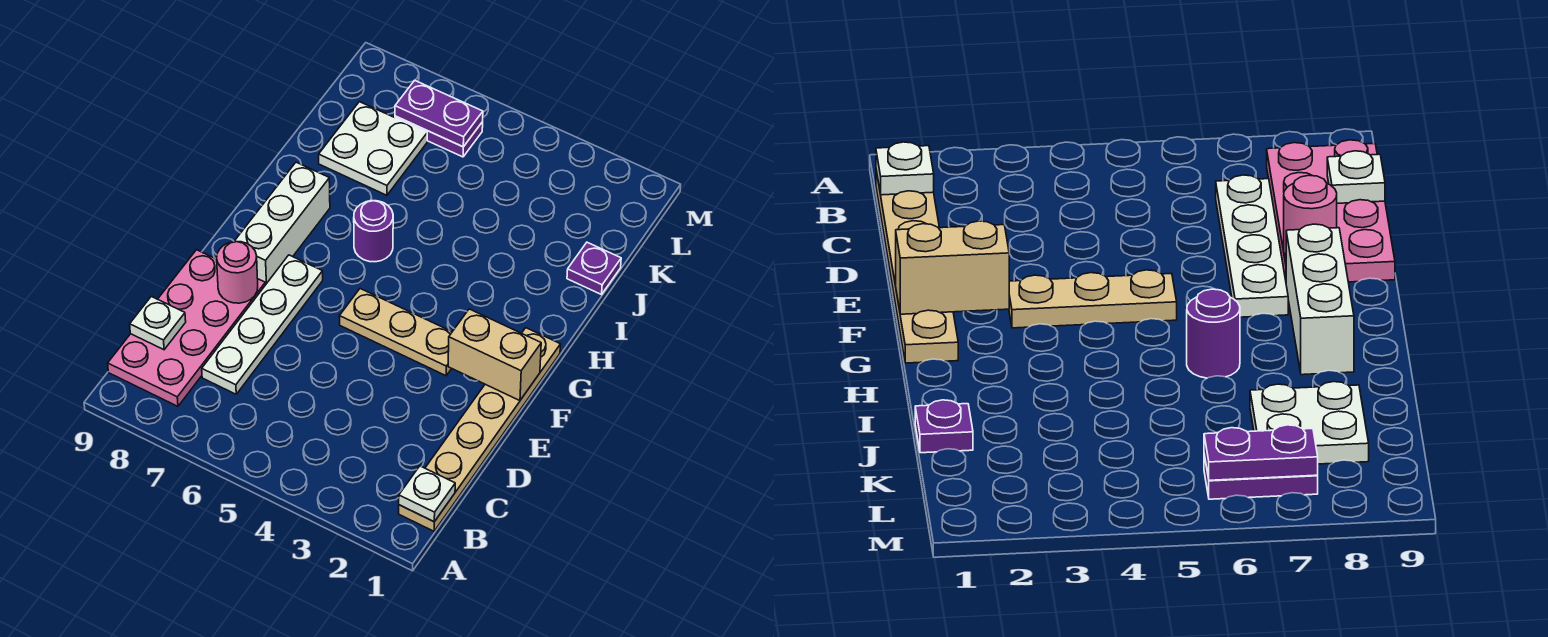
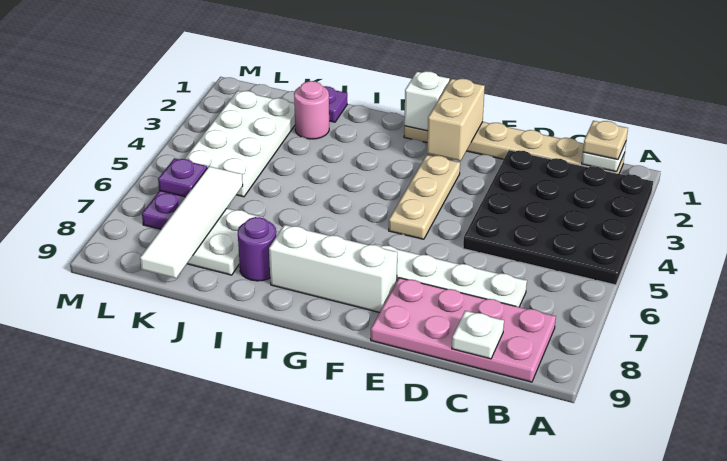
none -> black 4x4 plate [463,150,653,285]
none -> tan 1x1 plate [583,121,628,159]
pink 1x1 round brick [217,241,258,303] -> pink 1x1 round brick moved to [294,81,329,139]
none -> white 1x1 brick [404,71,450,131]
purple 1x1 round brick [354,201,393,262] -> purple 1x1 round brick moved to [238,217,276,281]
none -> white 2x4 plate [185,91,295,197]
none -> white 1x4 tile [140,166,243,278]
purple 1x2 plate [395,80,483,147] -> purple 1x1 plate [158,158,207,197]

